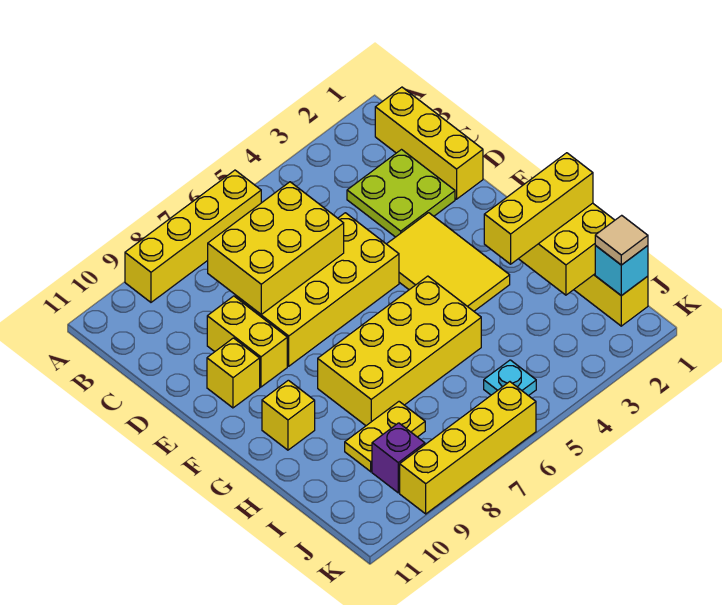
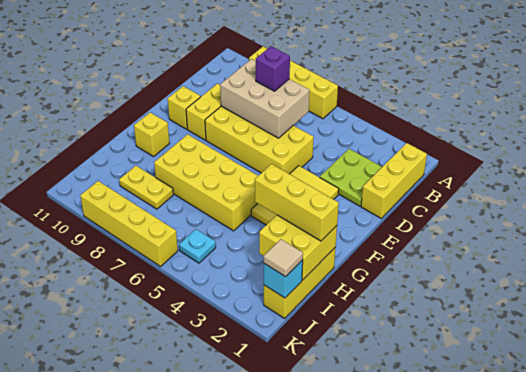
yellow 2x3 brick [208,182,344,314] -> tan 2x3 brick [220,59,310,138]
purple 1x1 brick [372,423,425,493] -> purple 1x1 brick moved to [256,46,290,91]

